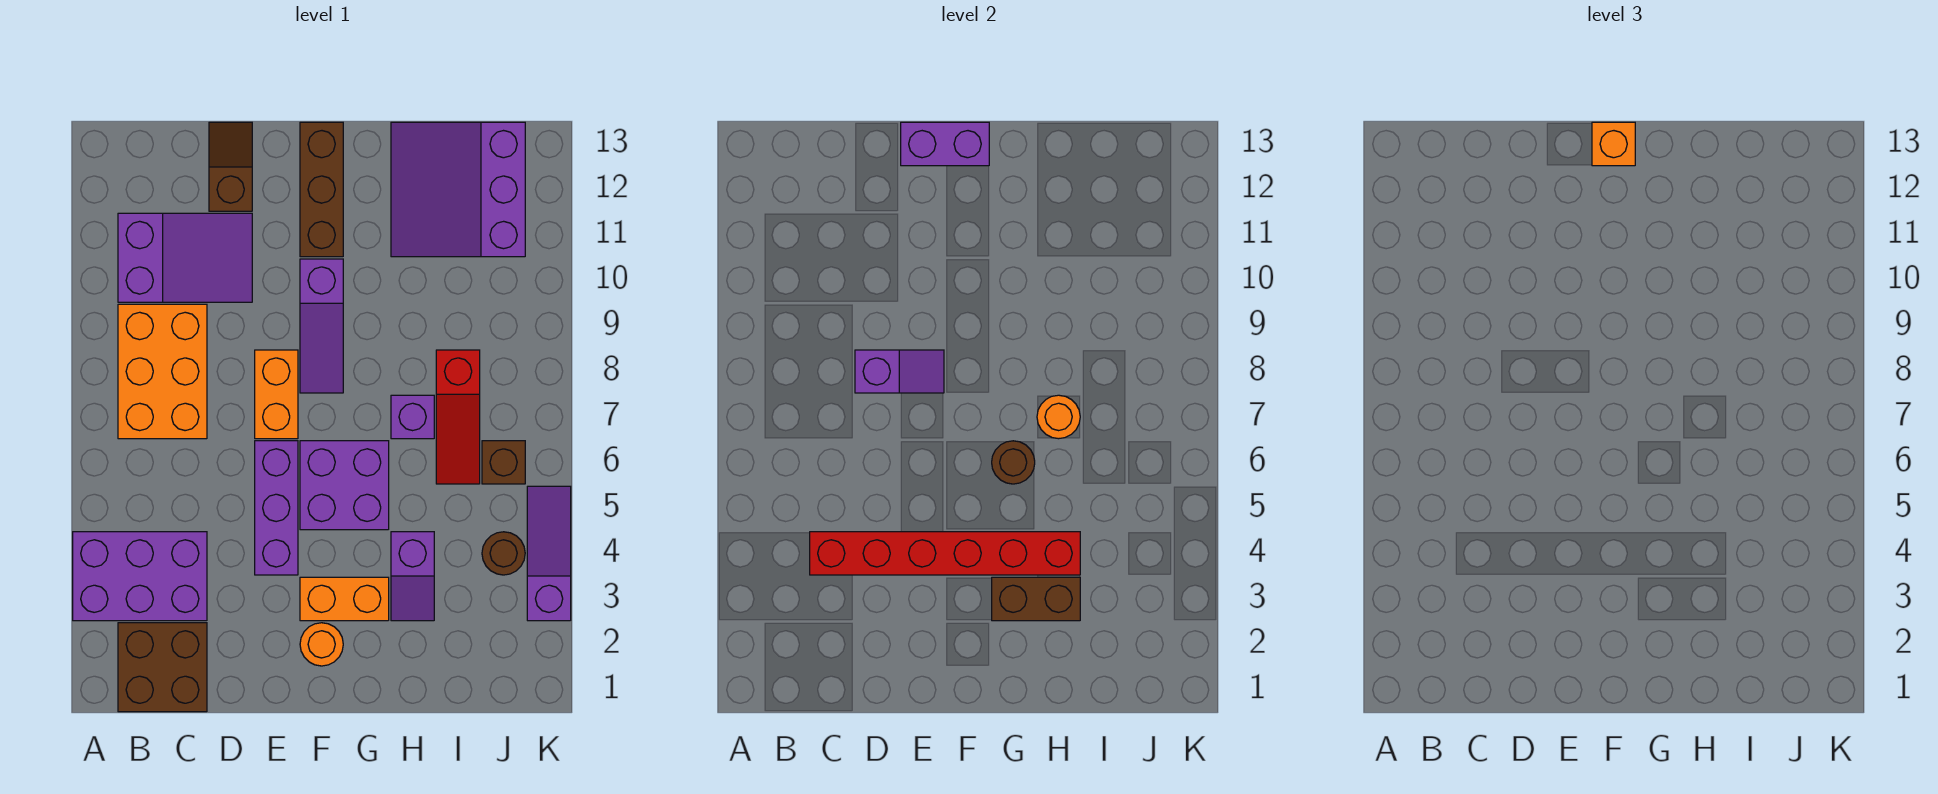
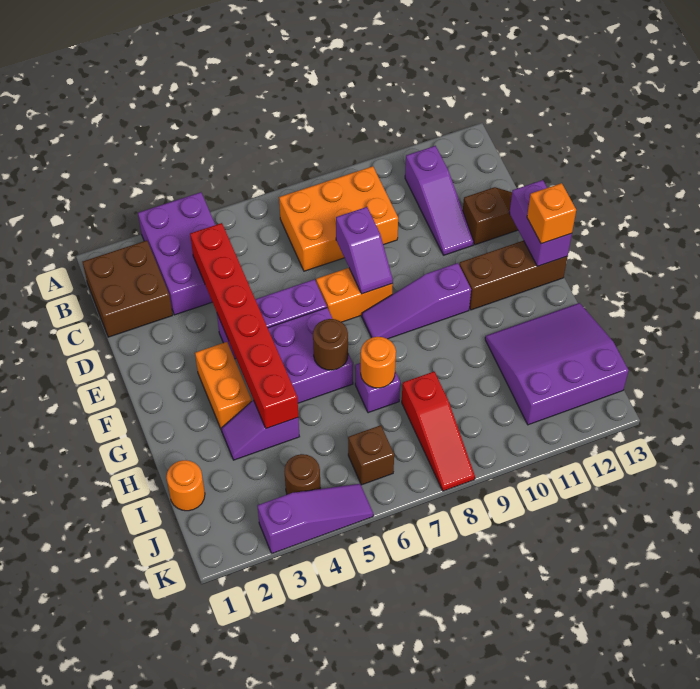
purple 2x3 slope [118,213,252,302] -> purple 1x3 slope [405,146,474,255]
orange 1x1 round brick [300,623,343,666] -> orange 1x1 round brick moved to [167,460,205,511]
brown 1x2 brick [992,577,1080,621] -> none
red 1x3 slope [436,350,480,484] -> red 1x3 slope turned to [402,372,475,491]

